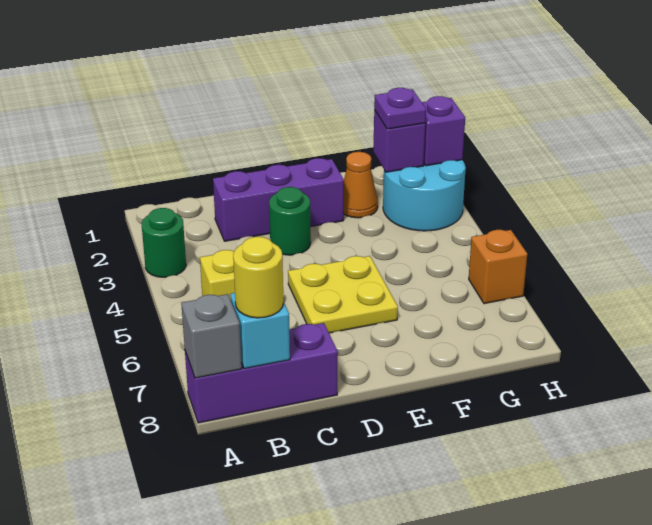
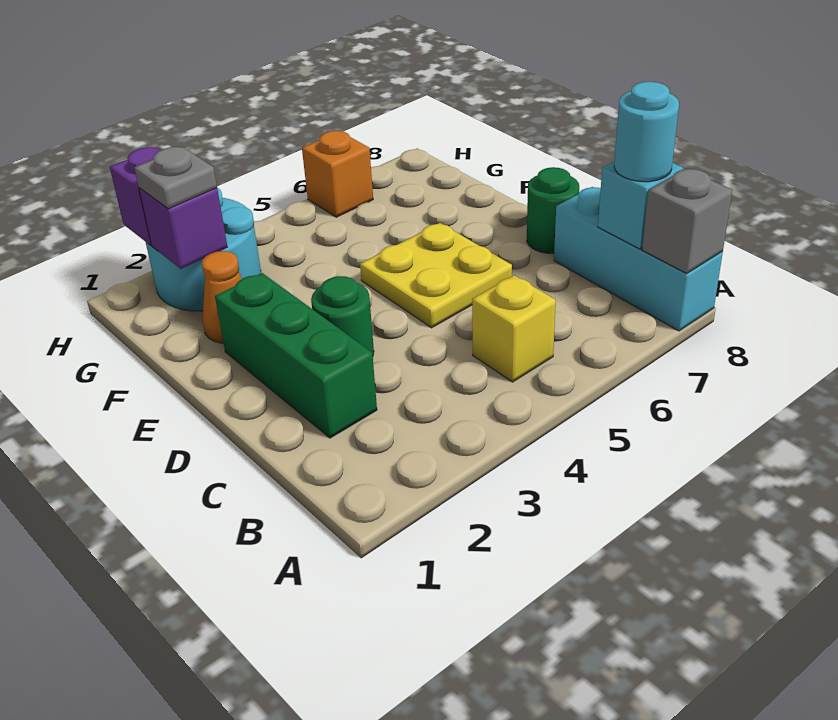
green 1x1 round brick [142,208,186,277] -> green 1x1 round brick moved to [527,167,579,253]
purple 1x3 brick [185,323,338,423] -> cyan 1x3 brick [554,187,723,331]
yellow 1x1 round brick [233,237,283,318] -> cyan 1x1 round brick [614,82,679,182]
purple 1x3 brick [213,158,344,241] -> green 1x3 brick [215,273,377,438]
purple 1x1 plate [374,88,426,129] -> grey 1x1 plate [134,147,217,209]

